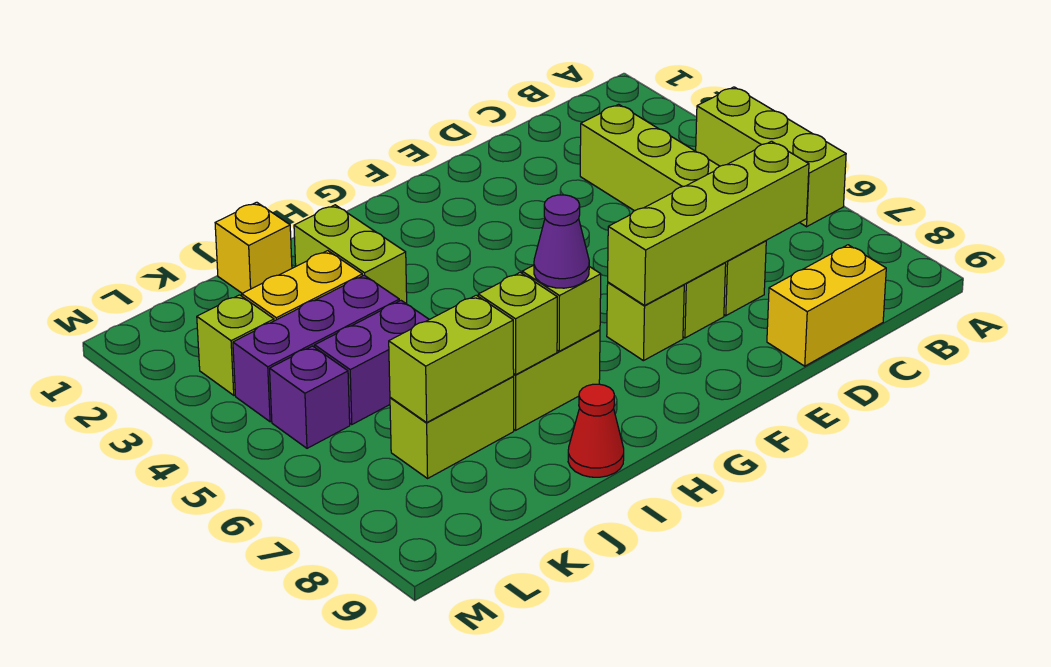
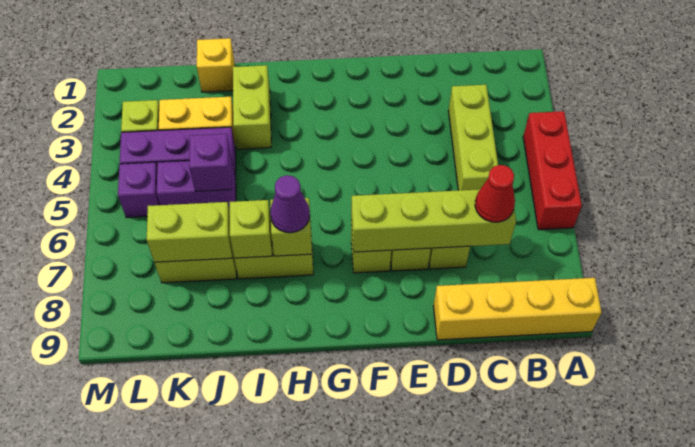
lime 1x3 brick [696,87,846,227] -> red 1x3 brick [523,111,582,230]
yellow 1x2 brick [767,245,886,366] -> yellow 1x4 brick [433,278,602,340]
red 1x1 cone [568,384,624,477] -> red 1x1 cone moved to [475,165,515,222]
none -> purple 1x1 brick [189,134,232,191]

